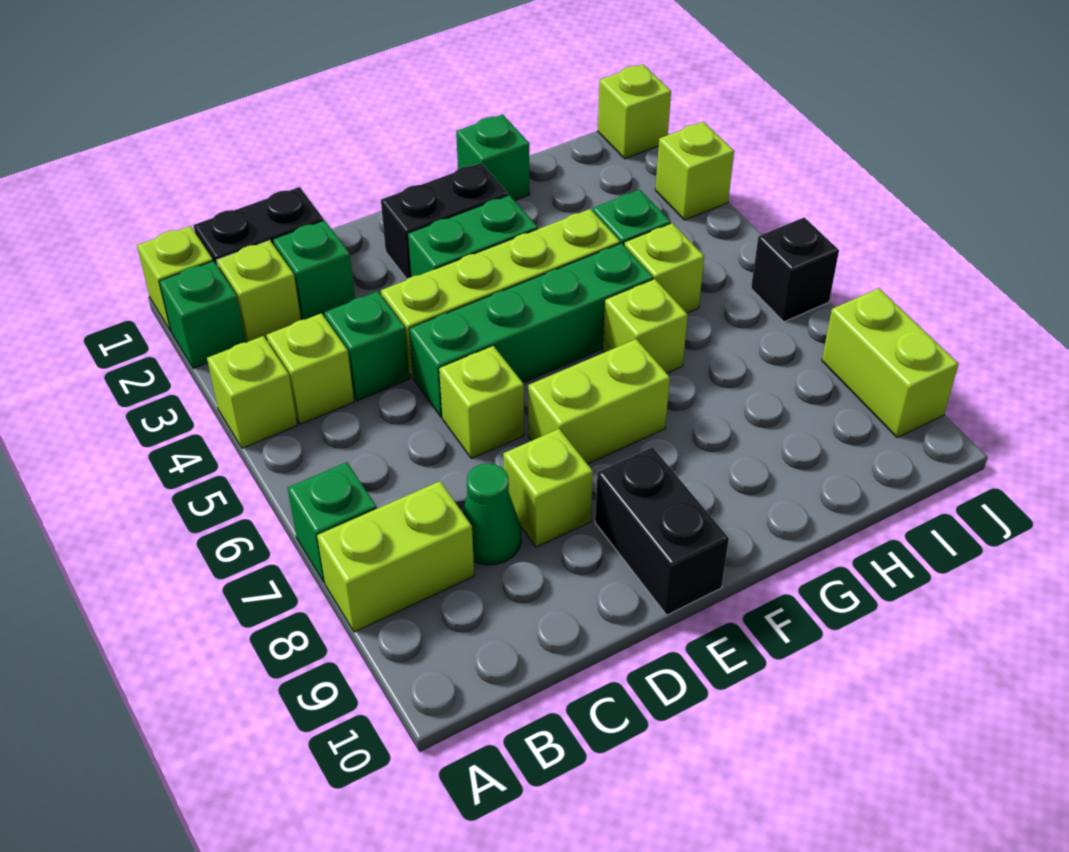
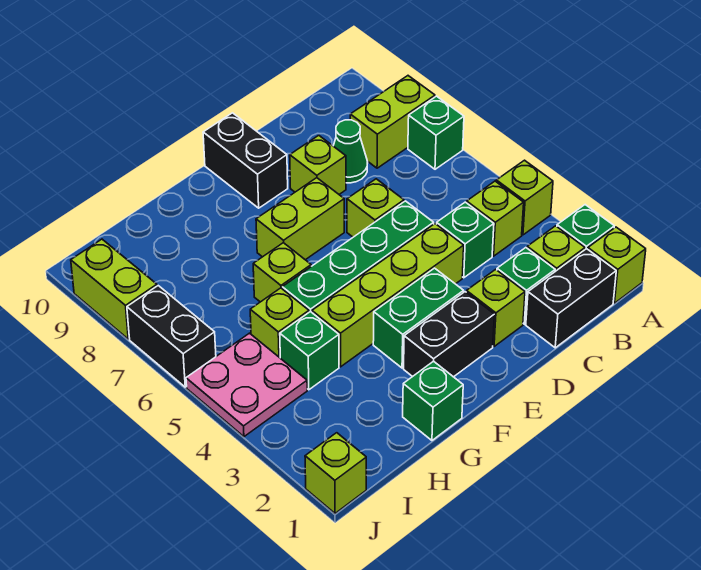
none -> pink 2x2 plate [186,333,307,437]
lime 1x1 brick [655,122,734,220] -> lime 1x1 brick moved to [466,269,525,347]
black 1x1 brick [751,217,839,322] -> black 1x2 brick [127,286,216,387]

